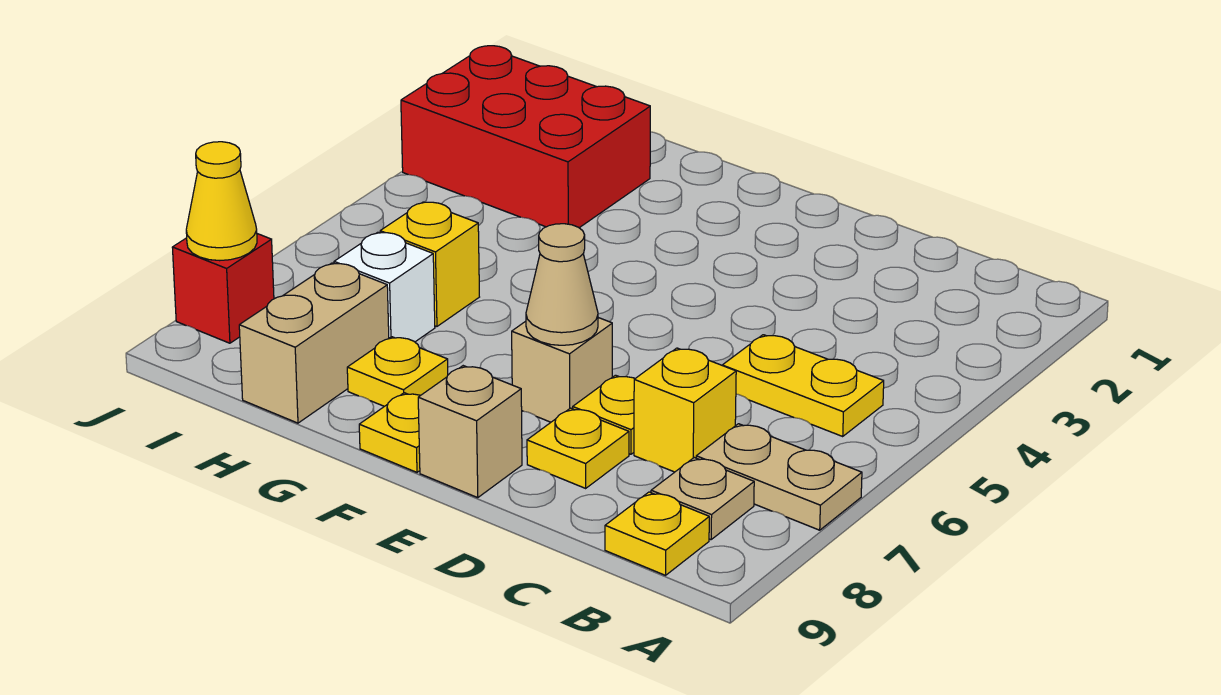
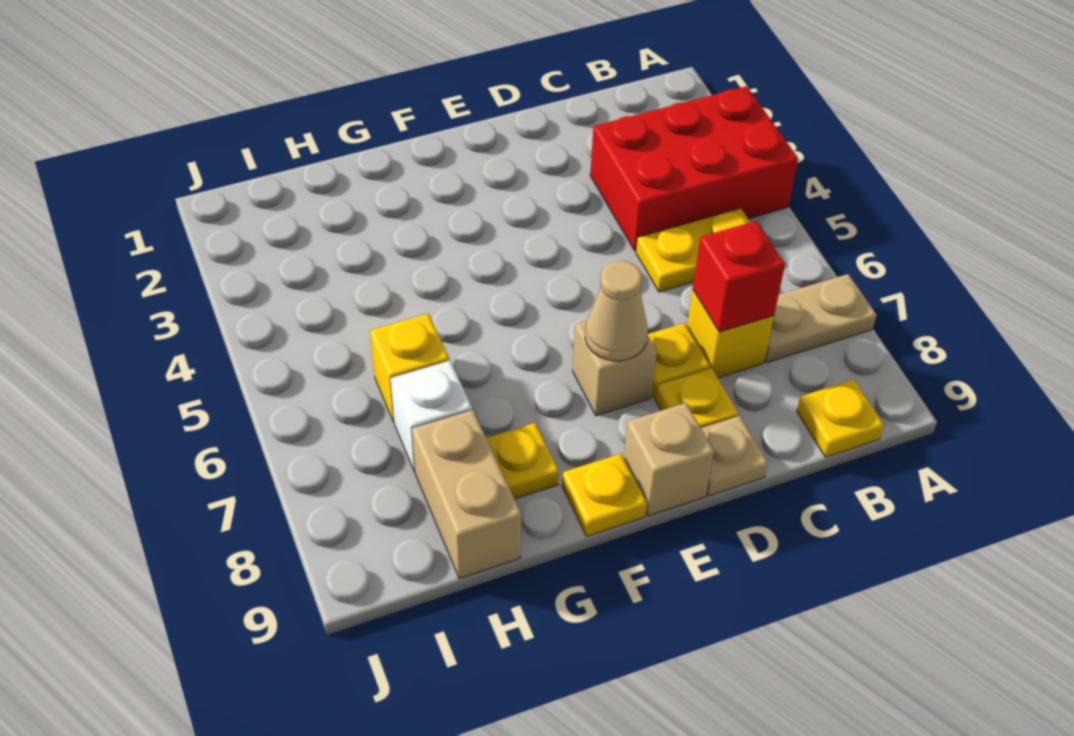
tan 1x1 plate [651,458,754,540] -> tan 1x1 plate moved to [701,416,768,496]
red 2x3 brick [401,46,650,228] -> red 2x3 brick moved to [590,86,798,251]
red 1x1 brick [172,234,274,343] -> red 1x1 brick moved to [693,221,785,332]
yellow 1x1 cone [186,142,257,261] -> none

